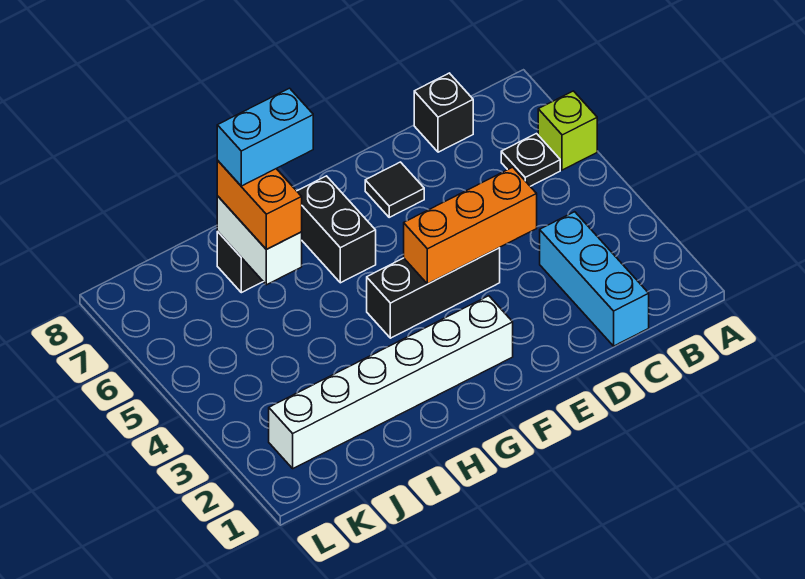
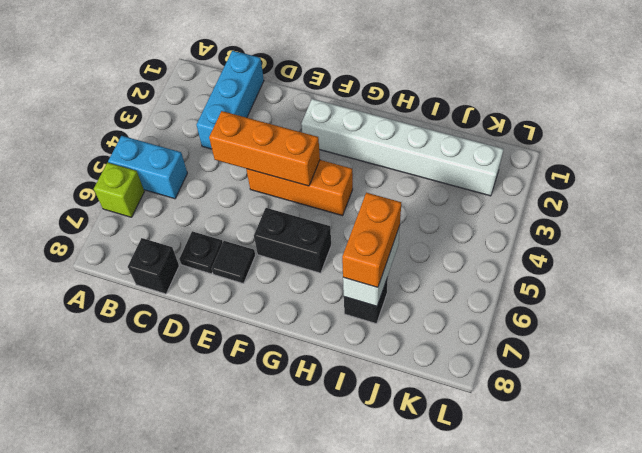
black 1x1 plate [501,134,560,186] -> black 1x1 plate moved to [179,231,223,274]
black 1x3 brick [367,248,500,338] -> orange 1x3 brick [246,160,353,216]
black 1x2 brick [297,176,376,283] -> black 1x2 brick turned to [254,208,331,273]
cyan 1x2 brick [217,88,313,186] -> cyan 1x2 brick moved to [108,136,187,199]

